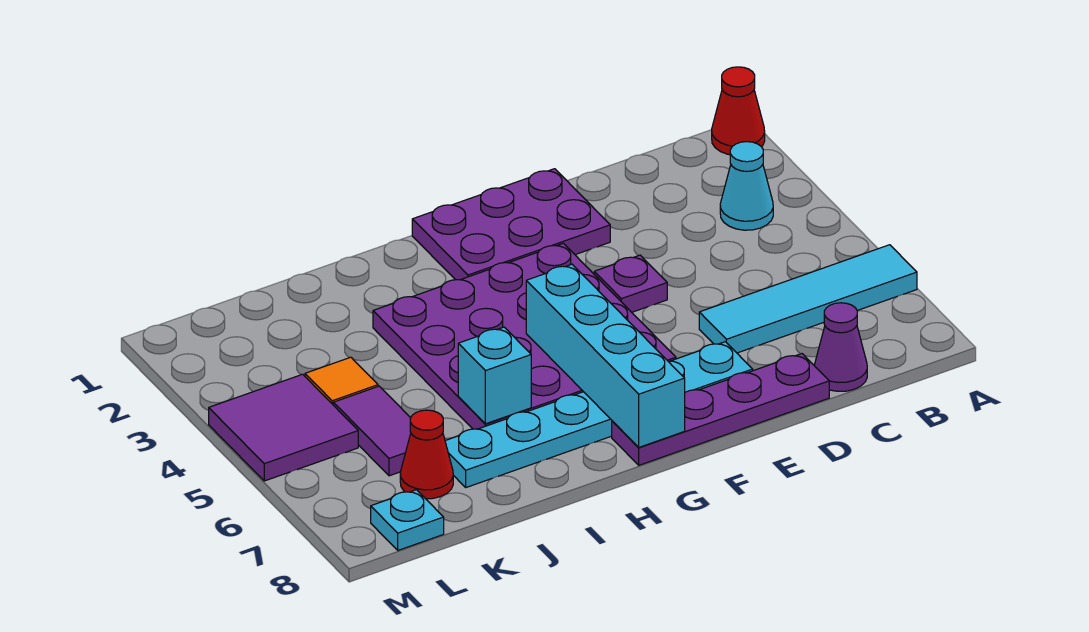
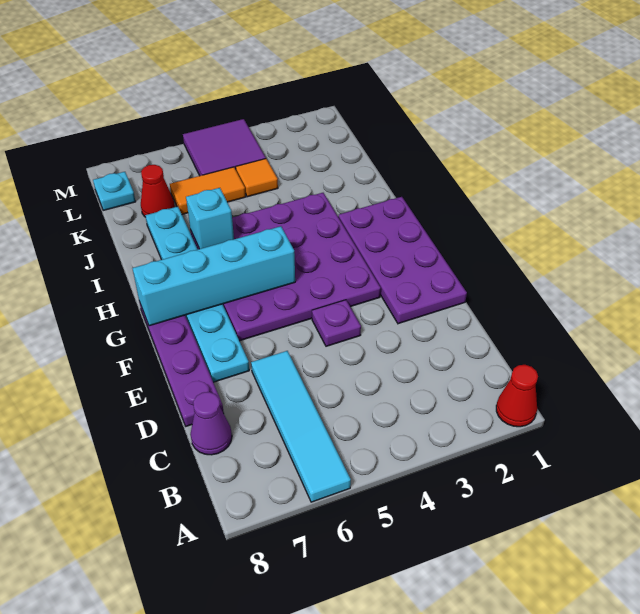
cyan 1x1 cone [720,142,773,230] -> none
purple 2x3 plate [412,169,610,280] -> purple 2x4 plate [338,197,467,324]
purple 1x2 tile [333,386,411,476] -> orange 1x2 tile [170,167,246,214]

